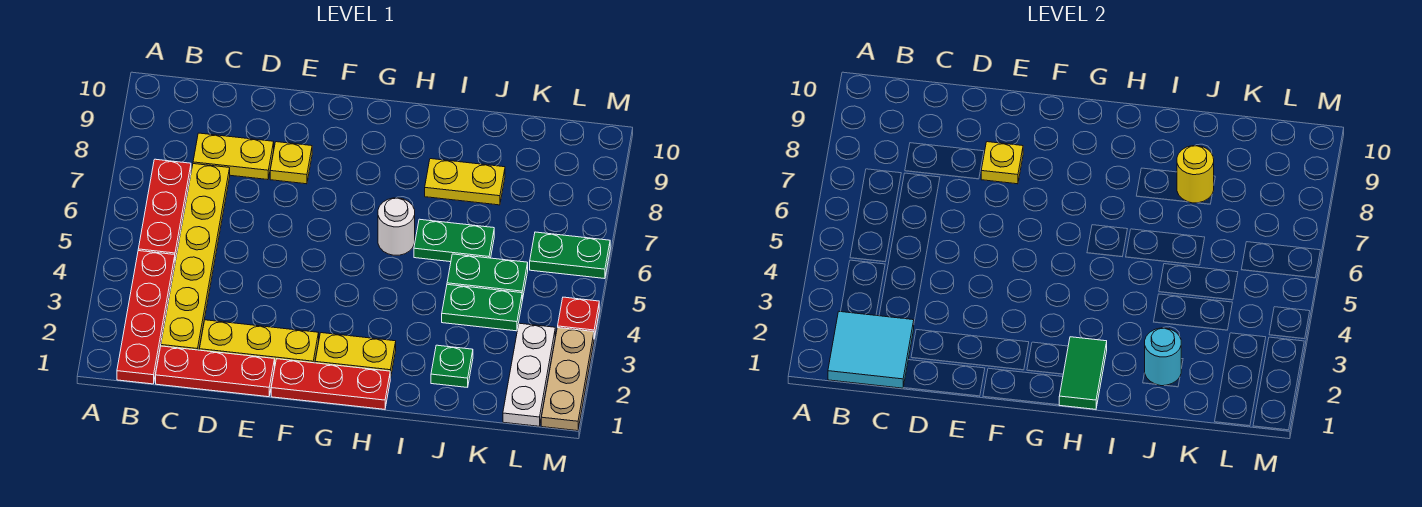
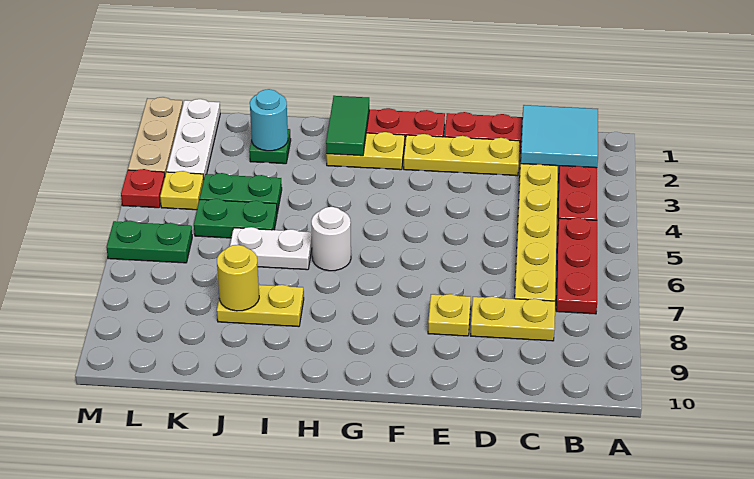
yellow 1x1 plate [981,142,1023,184] -> yellow 1x1 plate moved to [160,171,204,210]
green 1x2 plate [414,219,494,262] -> white 1x2 plate [230,227,312,270]

